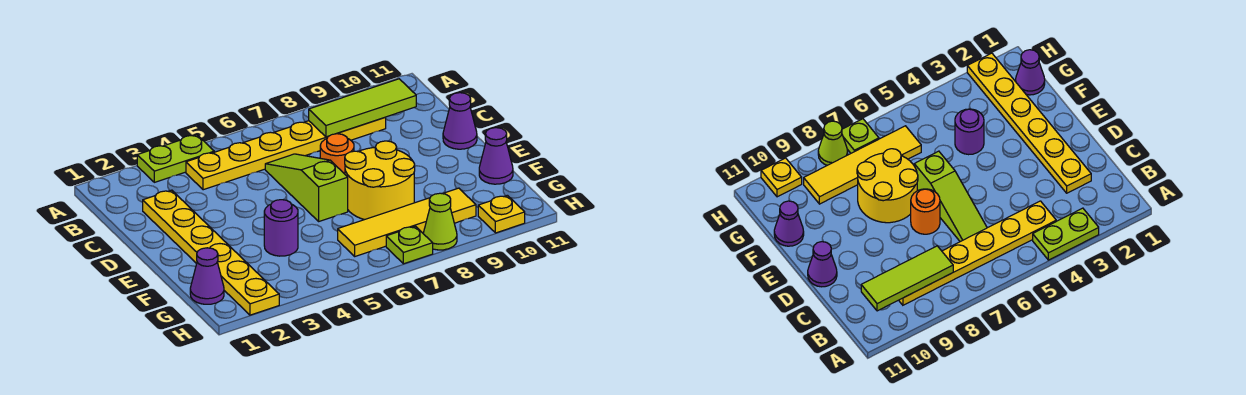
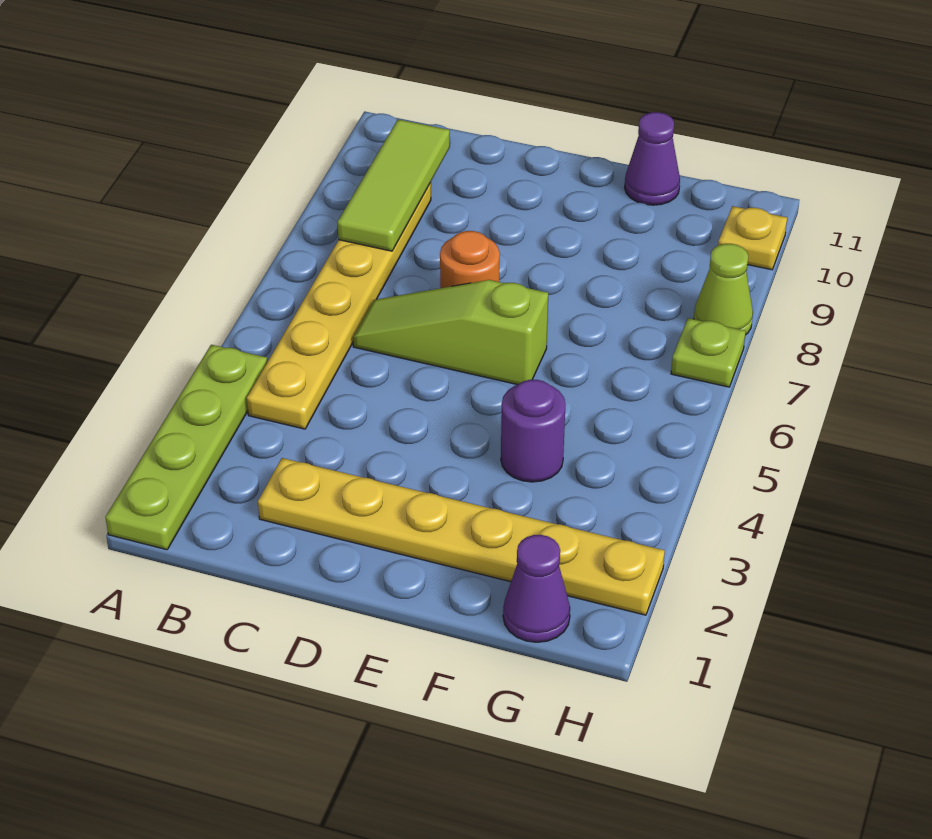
lime 1x2 plate [137,135,214,182] -> lime 1x4 plate [105,345,267,550]
purple 1x1 cone [443,93,477,149] -> none
yellow 2x2 round brick [345,141,415,220] -> none
yellow 1x4 tile [338,188,476,256] -> none

